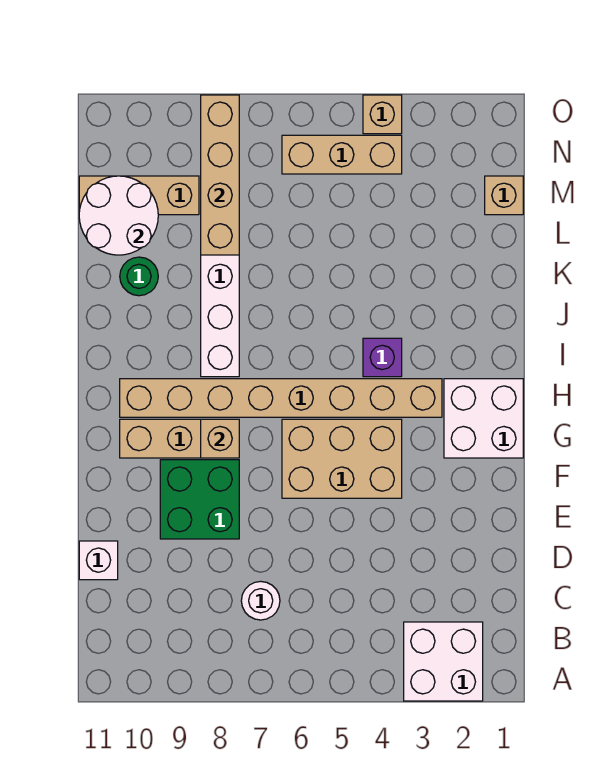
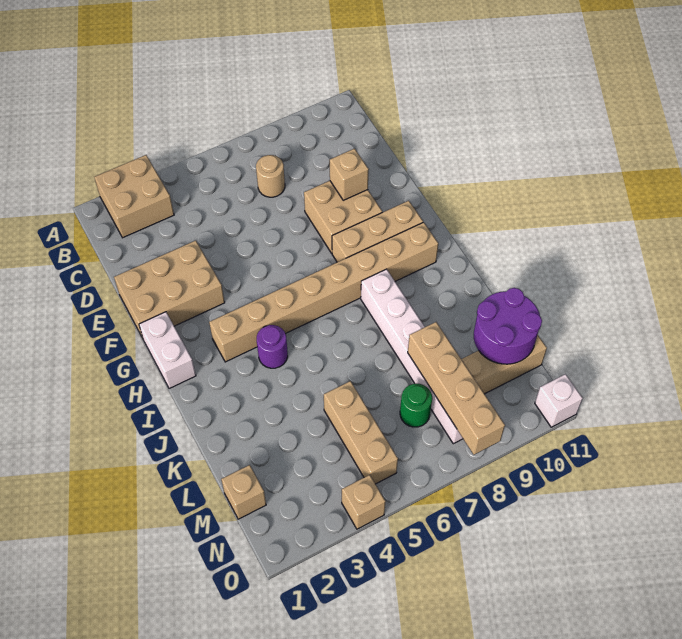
white 2x2 brick [404,622,483,701] -> tan 2x2 brick [94,155,174,238]
white 1x1 round brick [241,581,280,620] -> tan 1x1 round brick [256,155,285,197]
white 1x1 brick [79,541,118,580] -> white 1x1 brick moved to [535,374,583,427]
green 2x2 brick [160,460,239,539] -> tan 2x2 brick [304,181,382,253]
tan 2x3 brick [282,419,402,498] -> tan 2x3 brick moved to [114,240,225,338]
white 2x2 brick [444,379,523,458] -> white 1x2 brick [139,312,196,389]
tan 1x1 brick [201,419,239,458] -> tan 1x1 brick moved to [330,148,369,200]
purple 1x1 brick [363,338,402,377] -> purple 1x1 round brick [257,325,288,368]
green 1x1 round brick [120,257,158,296] -> green 1x1 round brick moved to [400,384,432,427]
white 2x2 round brick [79,176,158,255] -> purple 2x2 round brick [474,288,542,364]
tan 1x3 brick [282,135,402,174] -> tan 1x3 brick turned to [324,381,398,484]

